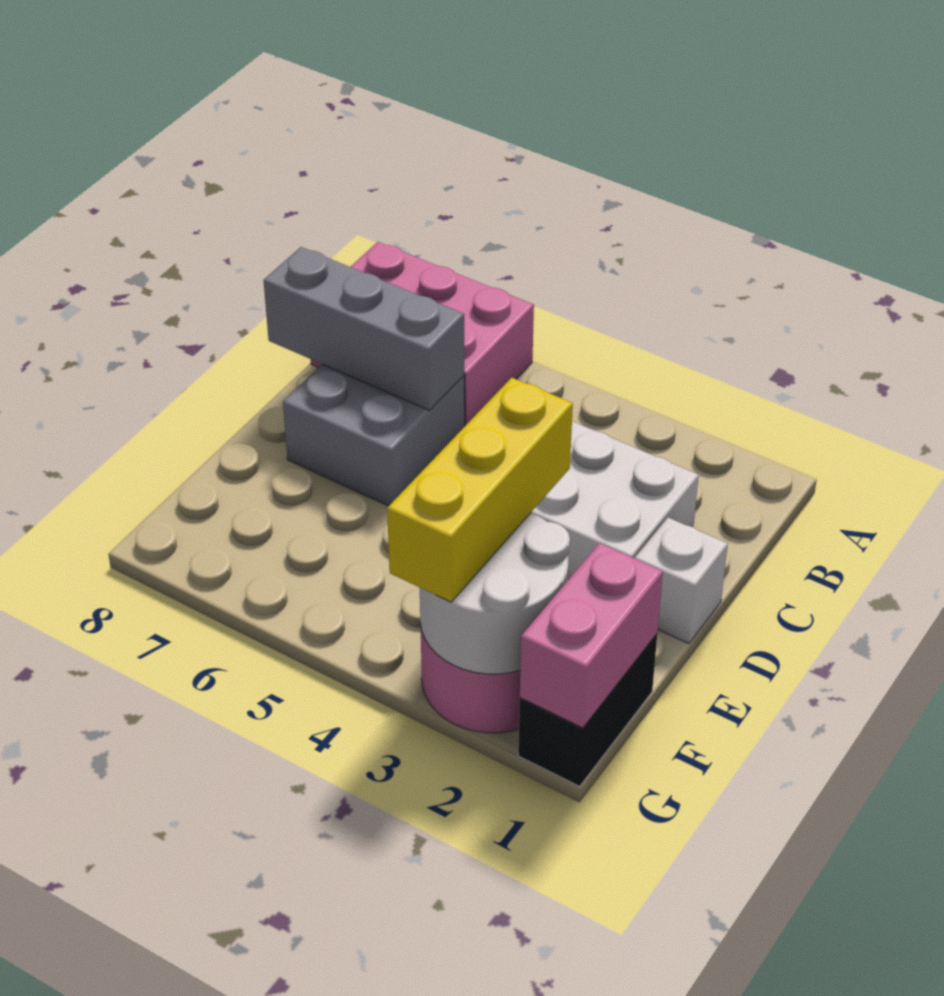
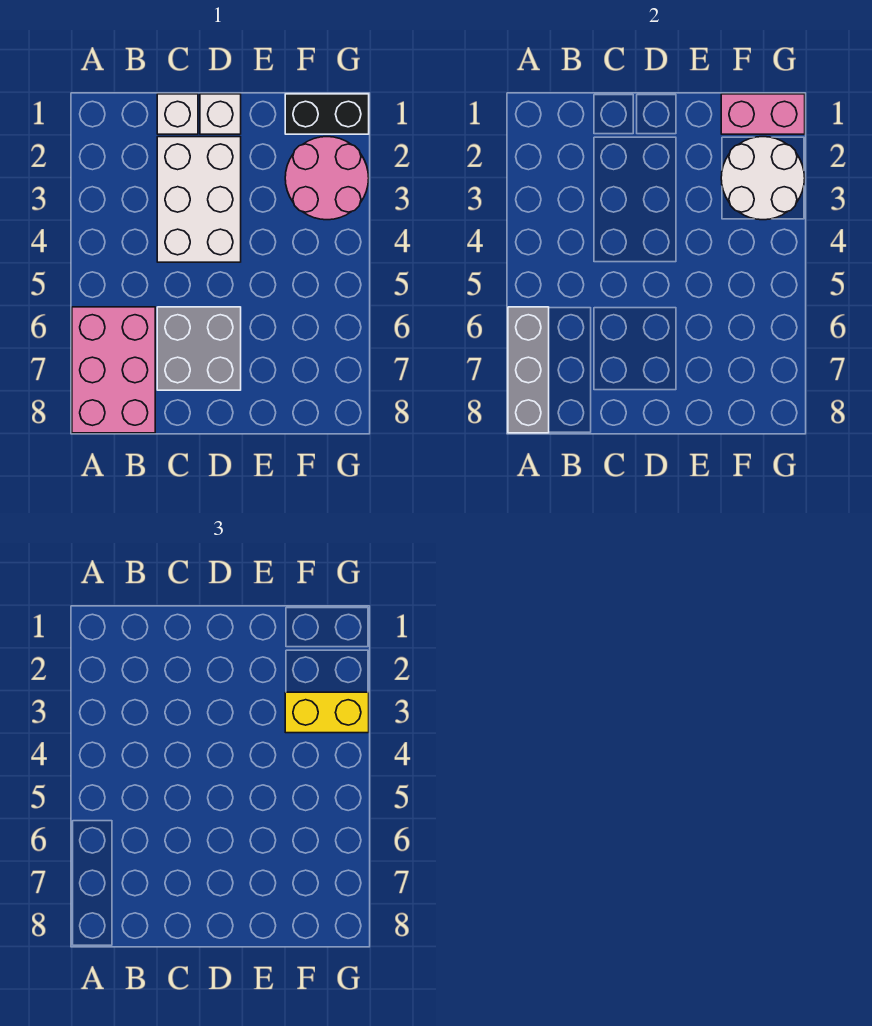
none -> white 1x1 brick [157,94,198,134]
grey 1x3 brick [263,247,464,410] -> grey 1x3 brick moved to [508,307,549,433]
yellow 1x3 brick [387,378,573,602] -> yellow 1x2 brick [285,692,369,733]

